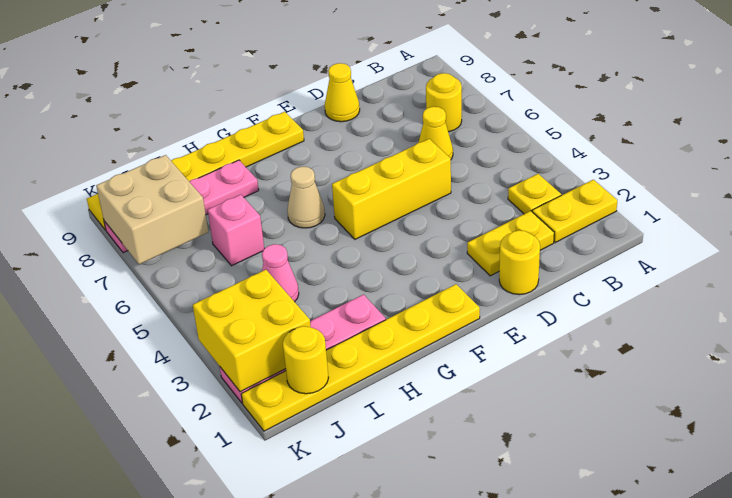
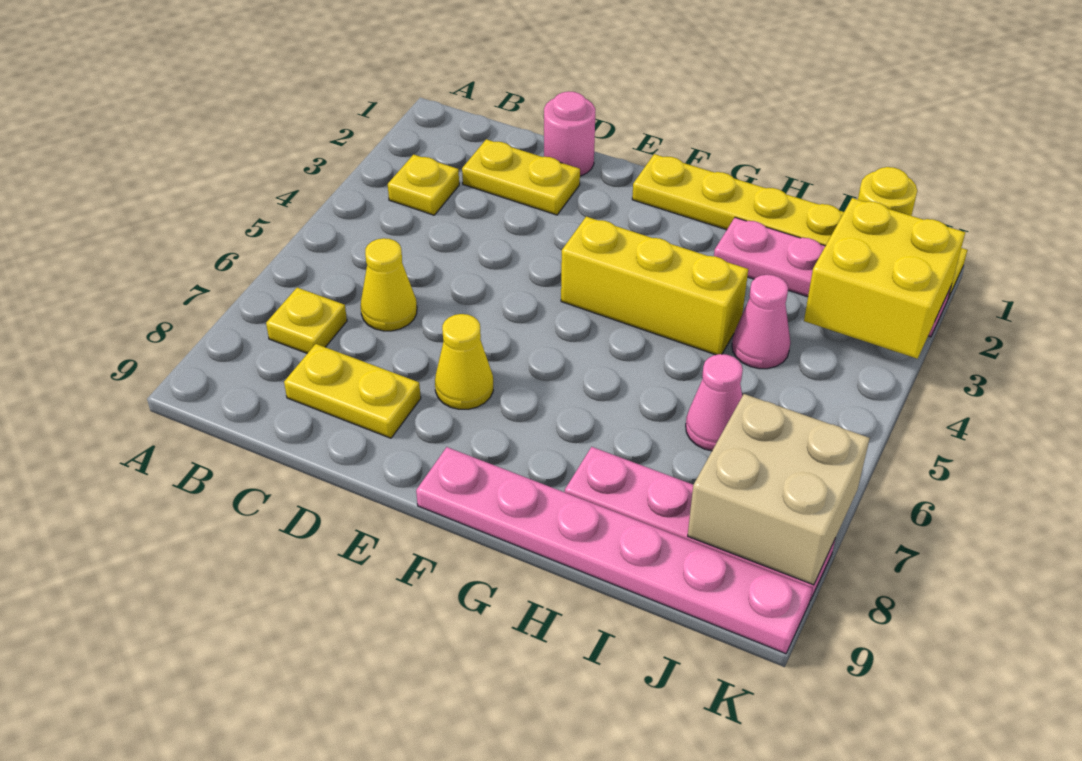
yellow 1x2 plate [532,180,617,242] -> yellow 1x2 plate moved to [284,344,421,438]
yellow 1x1 round brick [426,73,462,132] -> yellow 1x1 plate [266,288,347,353]
yellow 1x1 round brick [499,230,540,295] -> pink 1x1 round brick [544,91,595,176]
yellow 1x3 brick [332,139,451,239] -> yellow 1x3 brick moved to [561,217,748,355]
yellow 1x1 cone [325,63,360,122] -> yellow 1x1 cone moved to [435,314,493,409]
yellow 1x6 plate [87,112,304,230] -> pink 1x6 plate [416,447,812,654]
tan 1x1 cone [287,167,325,228] -> none
pink 1x1 brick [208,195,264,266] -> pink 1x1 cone [686,354,743,451]

